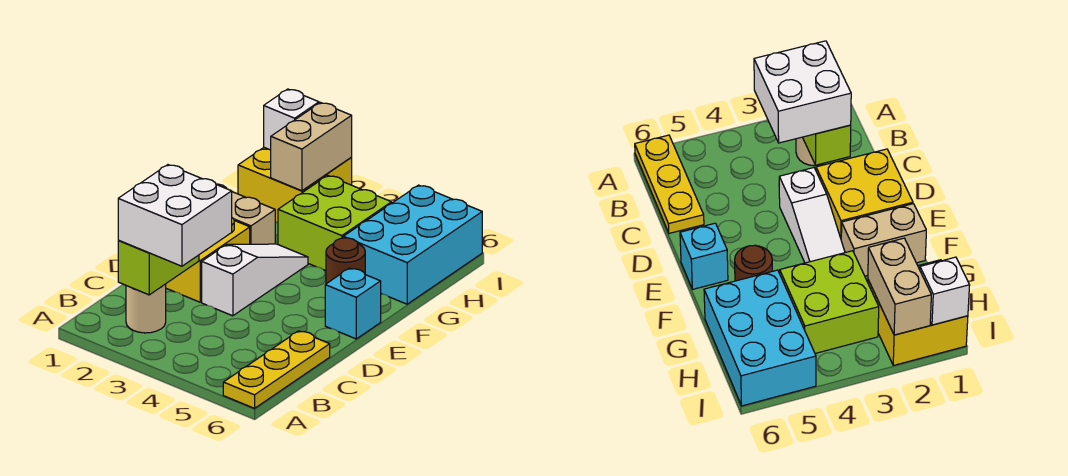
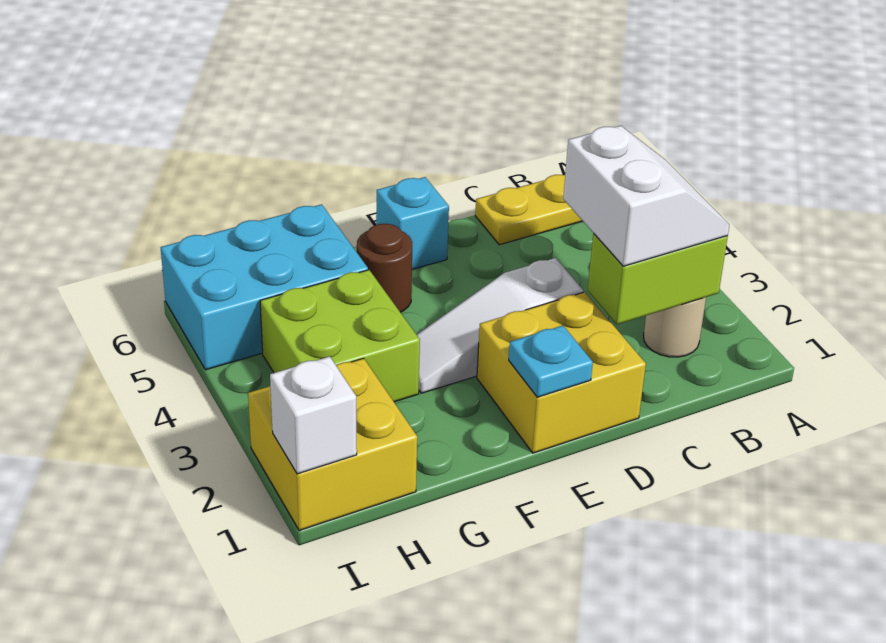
white 2x2 brick [118,165,232,266] -> white 2x2 slope [563,126,729,266]
none -> cyan 1x1 plate [509,325,593,397]
tan 1x2 brick [216,184,275,244] -> none
tan 1x2 brick [271,103,352,191] -> none

